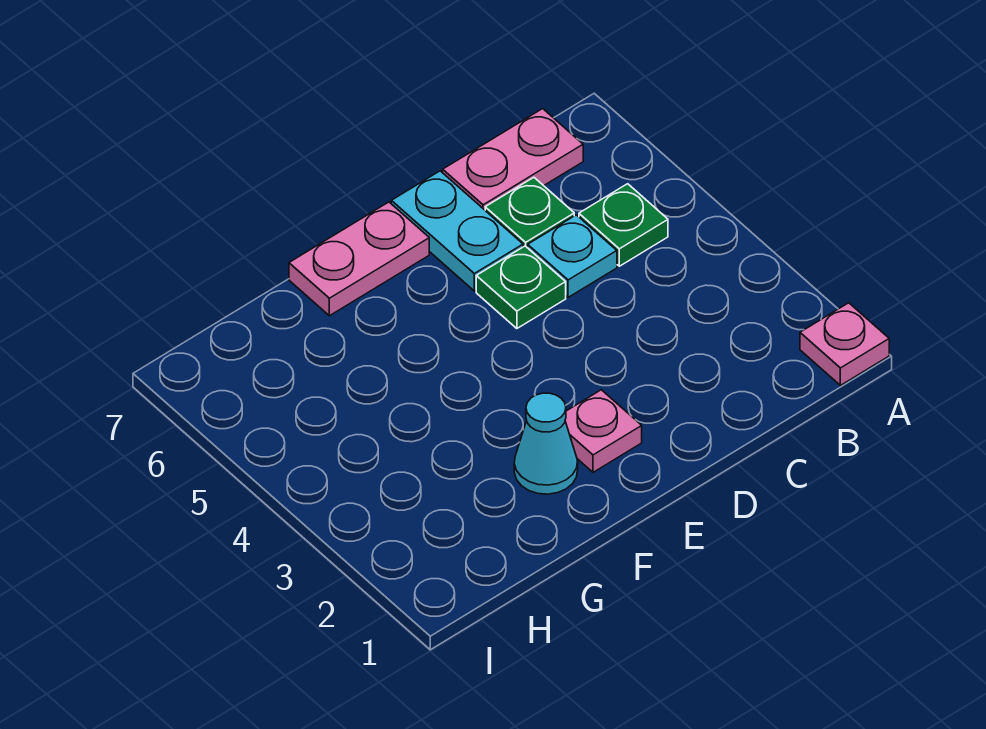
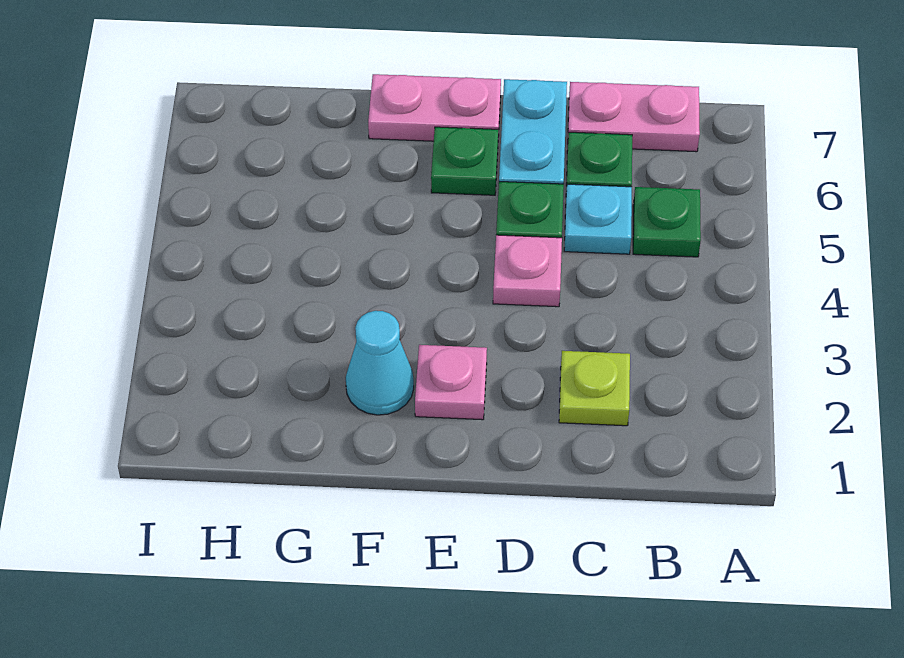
pink 1x1 plate [800,303,889,385] -> pink 1x1 plate moved to [493,235,562,307]
none -> lime 1x1 plate [559,351,630,426]
none -> green 1x1 plate [431,127,498,195]

